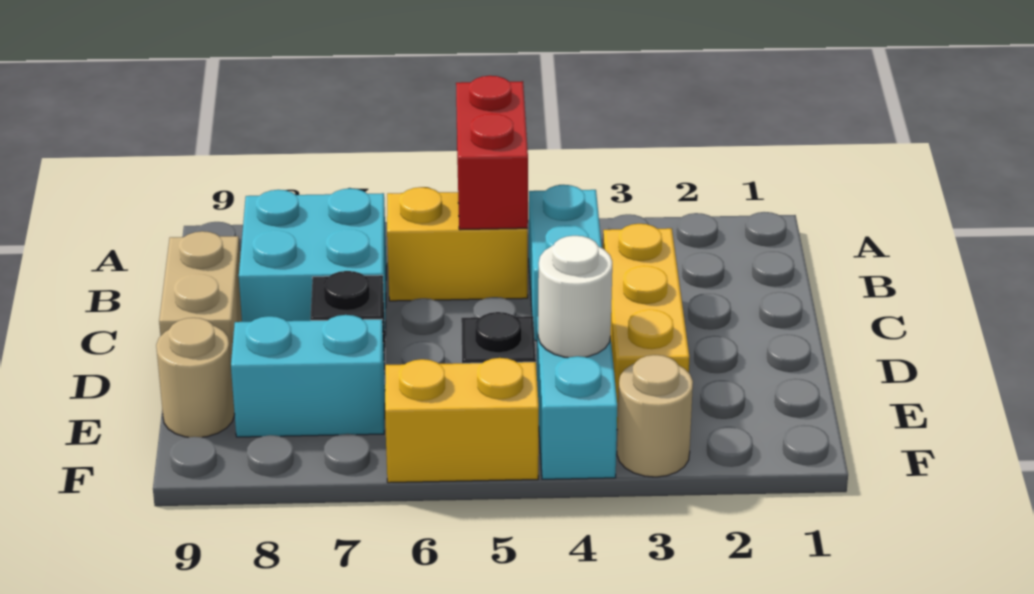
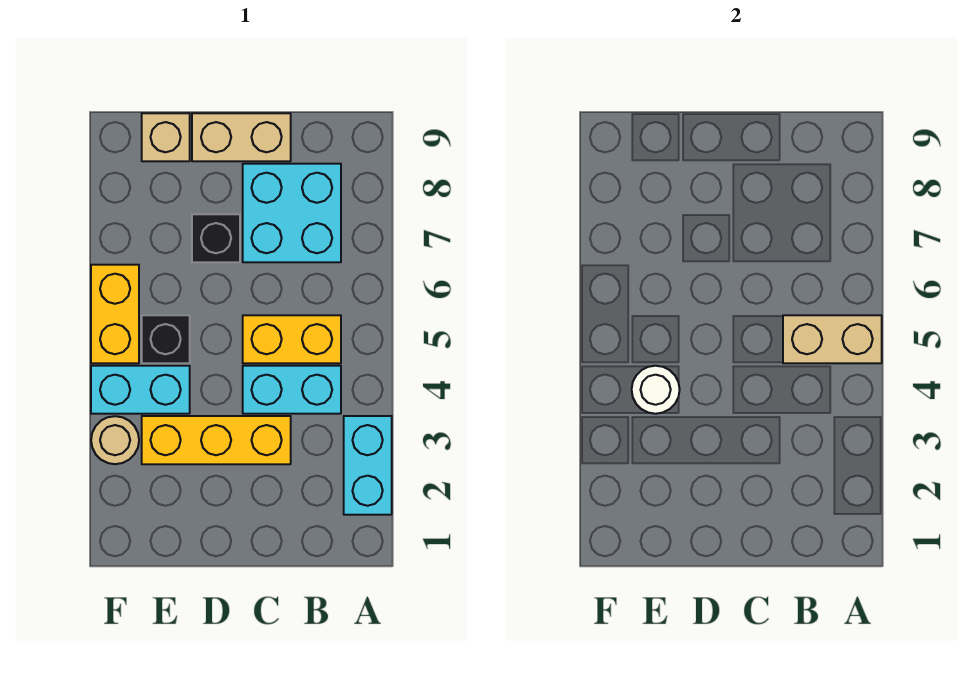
red 1x2 brick [456,76,528,230] -> tan 1x2 brick [783,315,882,363]
yellow 1x2 brick [387,187,528,301] -> yellow 1x2 brick turned to [243,315,341,363]
cyan 1x2 brick [231,315,385,437] -> cyan 1x2 brick moved to [344,416,392,515]
tan 1x1 round brick [156,318,235,437] -> tan 1x1 brick [142,113,190,161]

